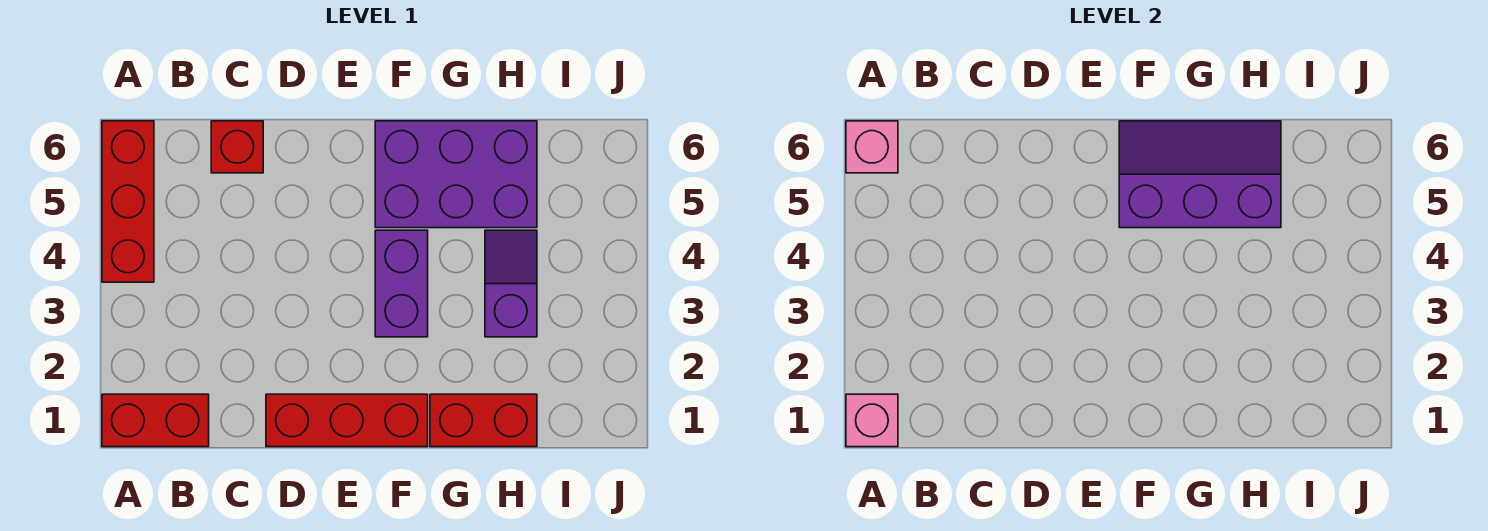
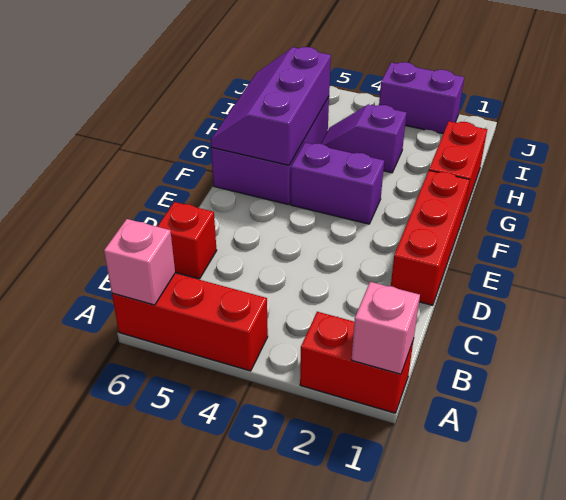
red 1x2 brick [102,394,209,447] -> red 1x2 brick turned to [300,312,414,413]
none -> purple 1x2 brick [379,62,464,133]

